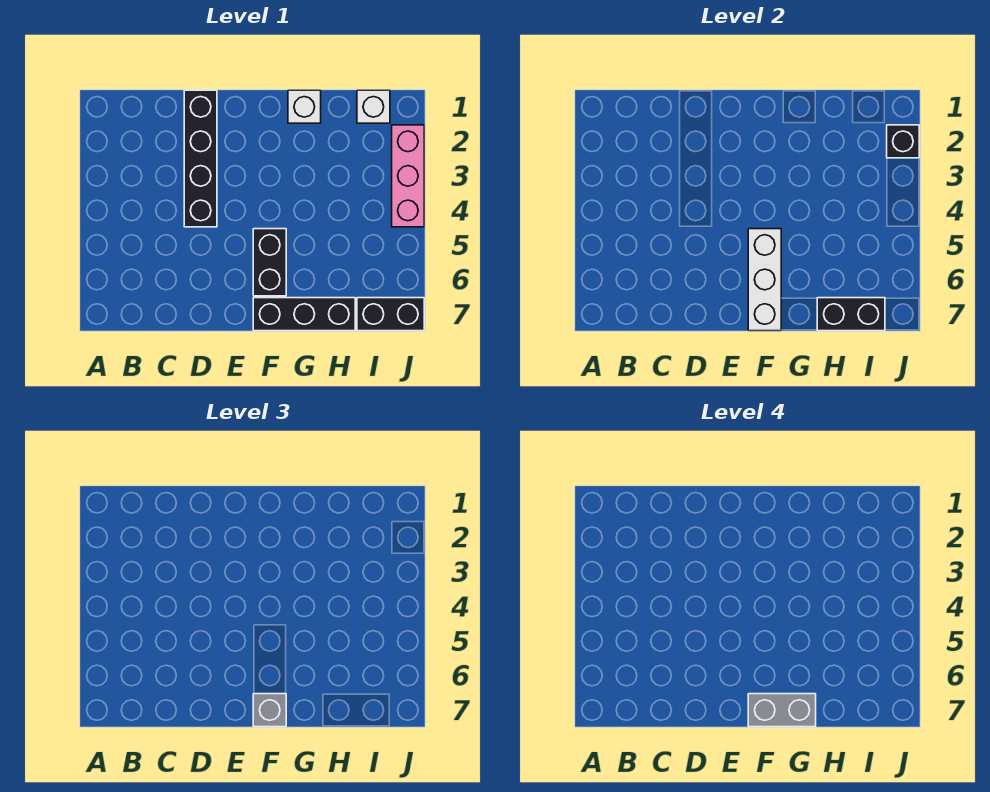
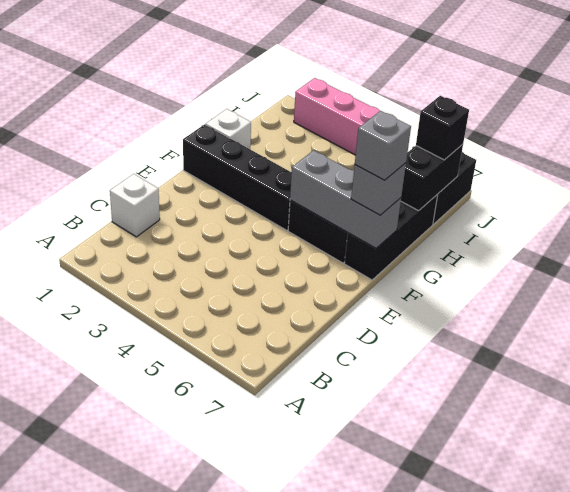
black 1x4 brick [184,90,217,227] -> black 1x4 brick moved to [183,124,292,230]
white 1x3 brick [748,229,781,331] -> grey 1x3 brick [290,150,401,248]
grey 1x2 brick [748,694,816,727] -> grey 1x1 brick [355,111,411,180]
white 1x1 brick [357,90,390,123] -> white 1x1 brick moved to [110,174,160,237]
black 1x1 brick [887,125,919,158] -> black 1x1 brick moved to [416,96,469,160]

